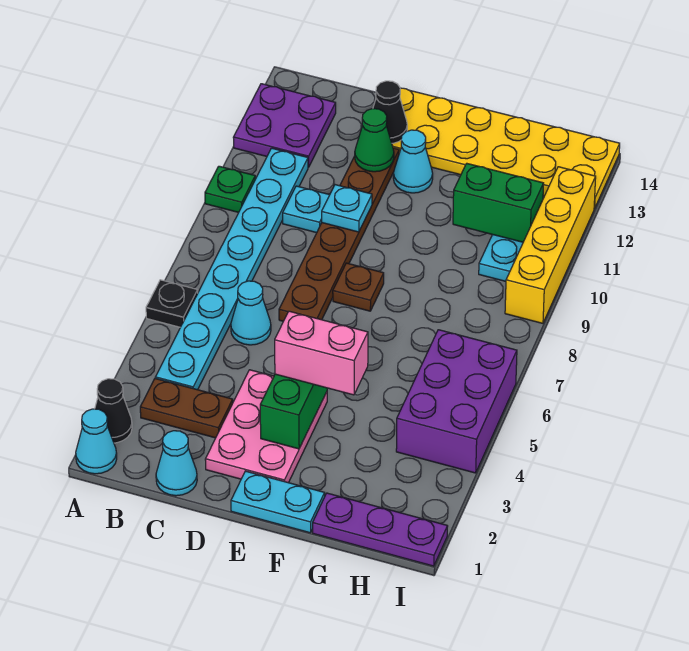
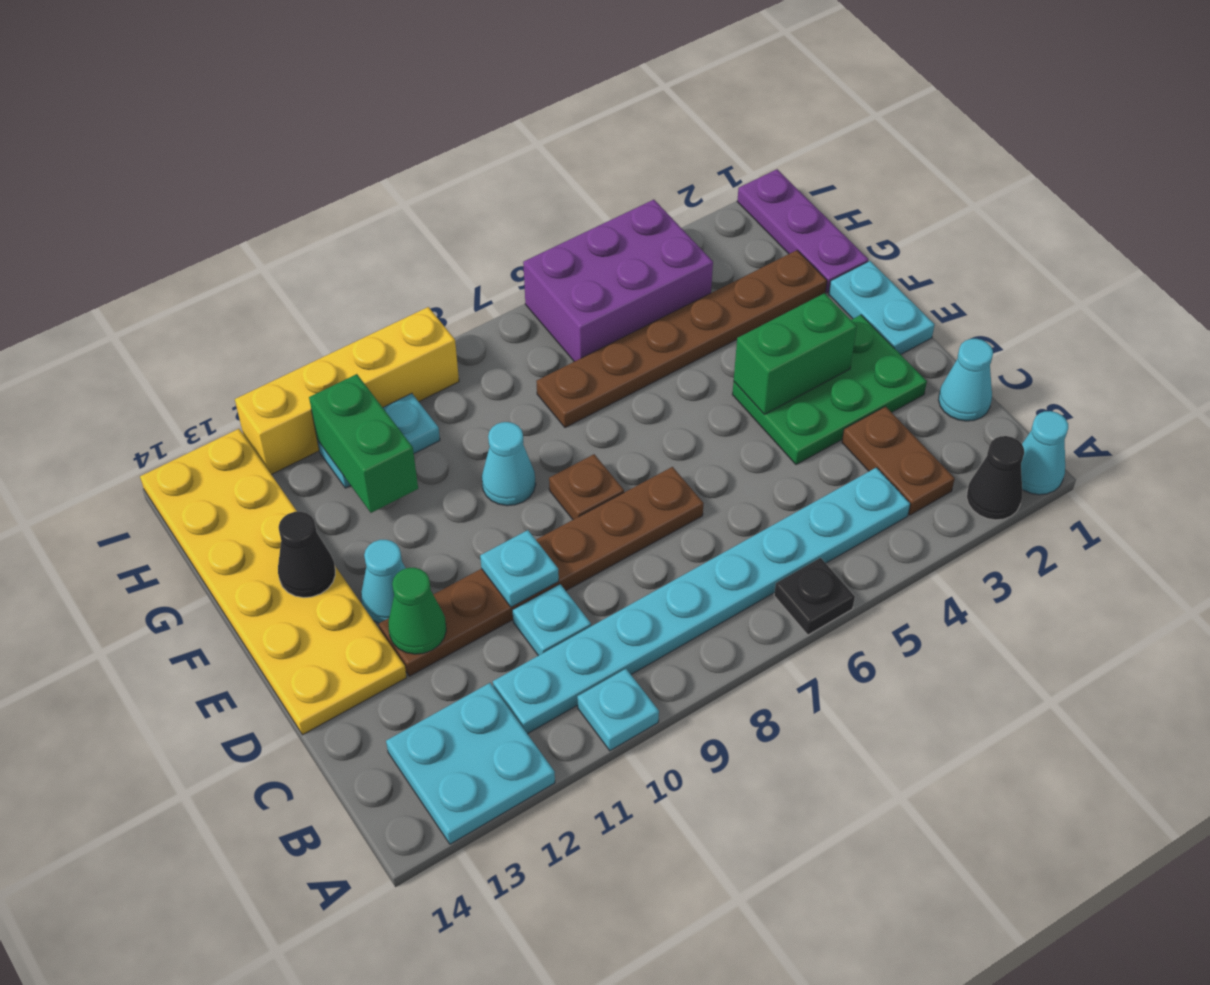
green 1x1 plate [205,166,255,212] -> cyan 1x1 plate [577,669,659,751]
purple 2x2 plate [233,84,336,167] -> cyan 2x2 plate [386,683,555,844]
cyan 1x1 cone [231,281,271,345] -> cyan 1x1 cone moved to [482,422,536,506]
pink 2x3 plate [205,370,327,483] -> green 2x3 plate [732,315,927,465]
black 1x1 cone [373,81,407,143] -> black 1x1 cone moved to [278,512,335,598]
pink 1x2 brick [275,311,368,395] -> none
none -> brown 1x6 plate [536,250,827,428]

